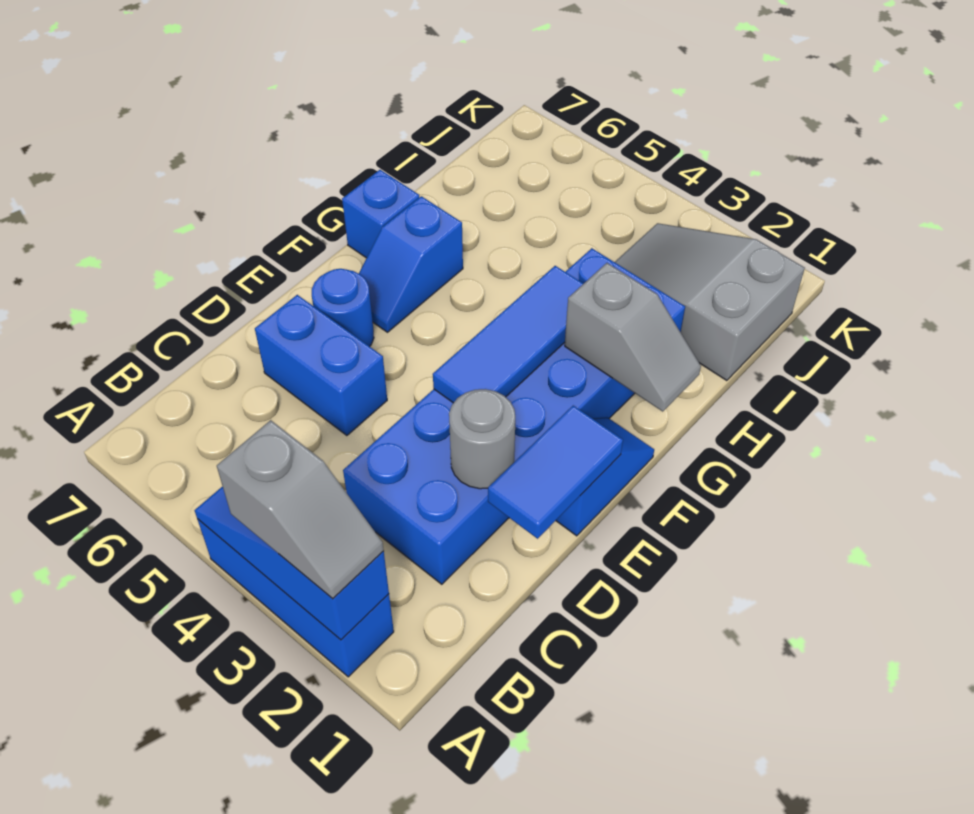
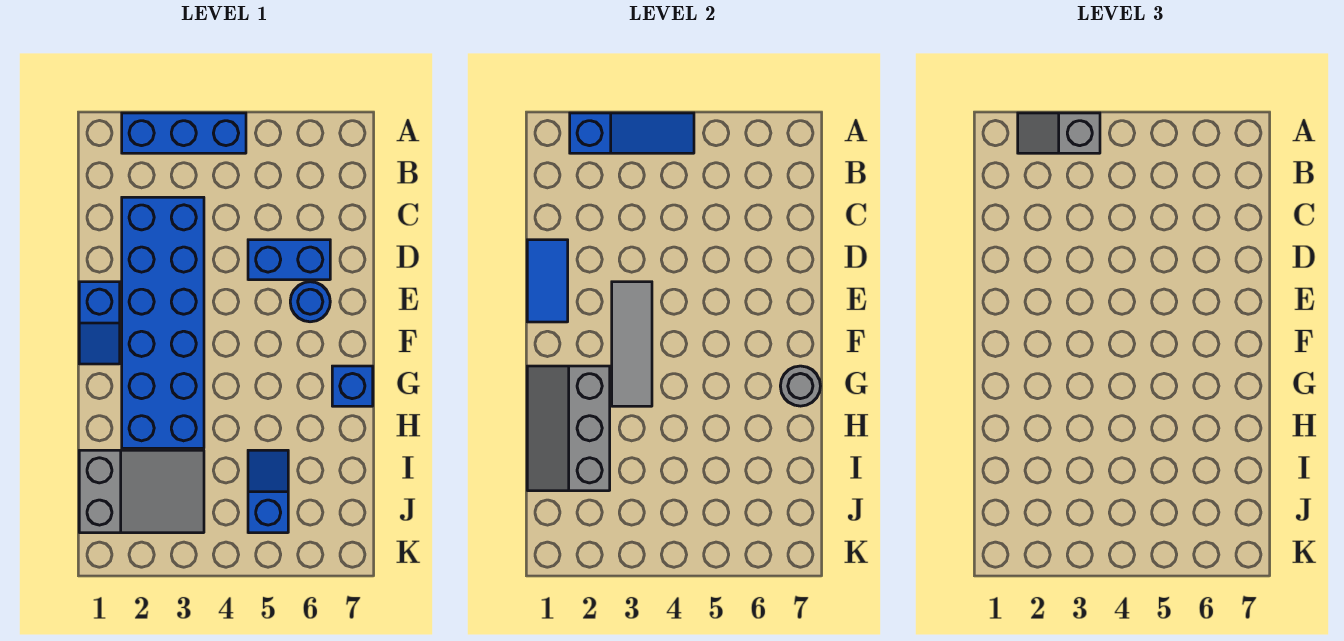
grey 1x1 round brick [449,389,515,489] -> grey 1x1 round brick moved to [780,366,820,406]
blue 1x3 tile [433,266,583,403] -> grey 1x3 tile [612,282,652,406]
blue 1x2 slope [359,196,463,332] -> blue 1x2 slope moved to [248,450,288,533]
grey 1x2 slope [565,263,701,412] -> grey 2x3 slope [527,366,610,491]

